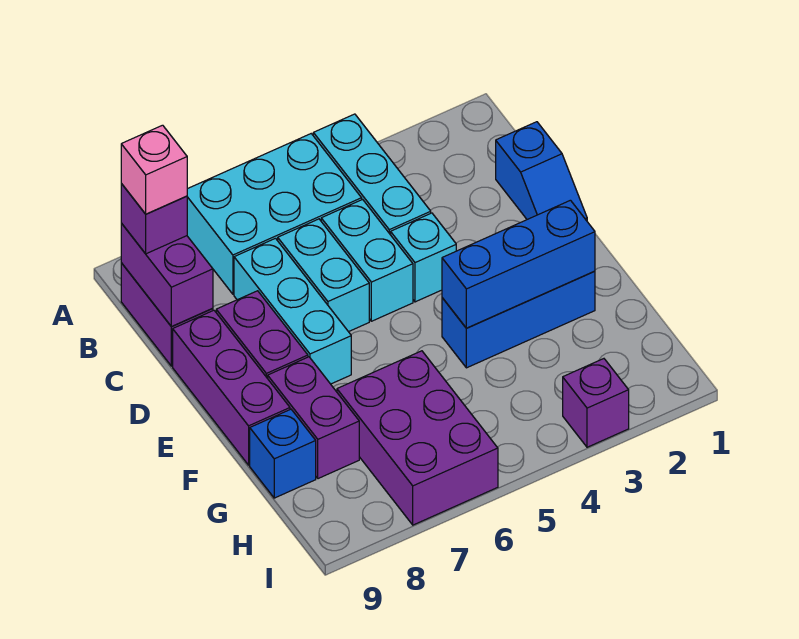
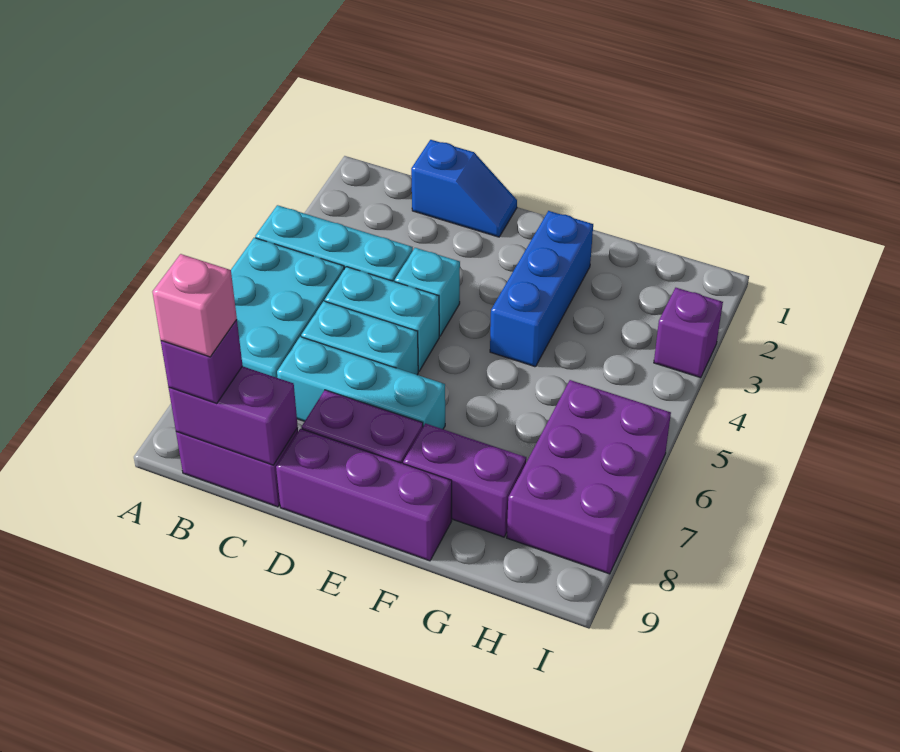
blue 1x3 brick [442,200,595,328] -> none
purple 2x3 brick [337,351,498,525] -> purple 2x3 brick turned to [507,380,671,574]
blue 1x1 brick [250,409,316,498] -> none

